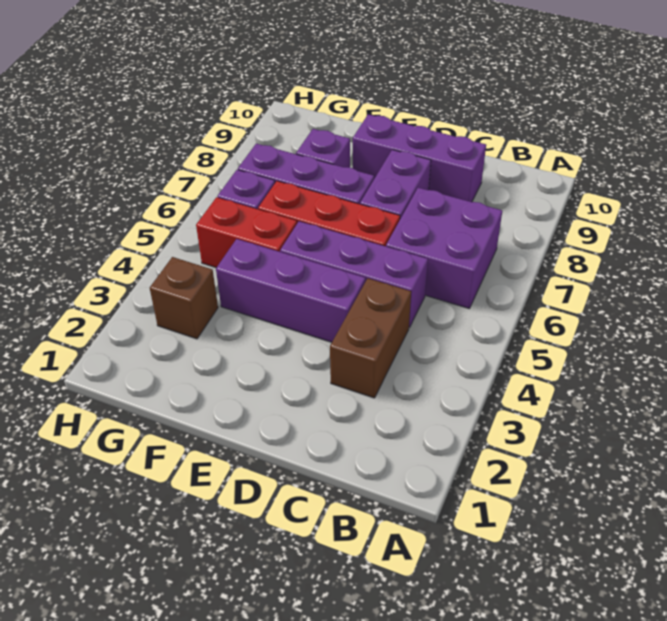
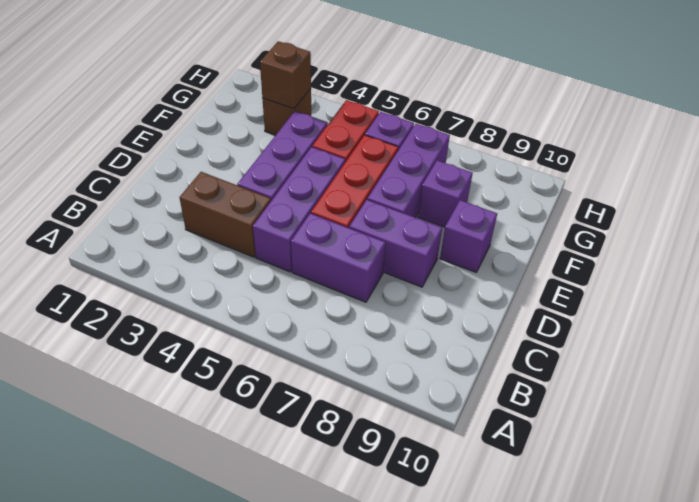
purple 2x2 brick [386,188,502,309] -> purple 1x2 brick [291,213,386,302]
purple 1x3 brick [353,114,486,202] -> purple 1x1 brick [440,200,497,272]
none -> brown 1x1 brick [260,41,311,109]

